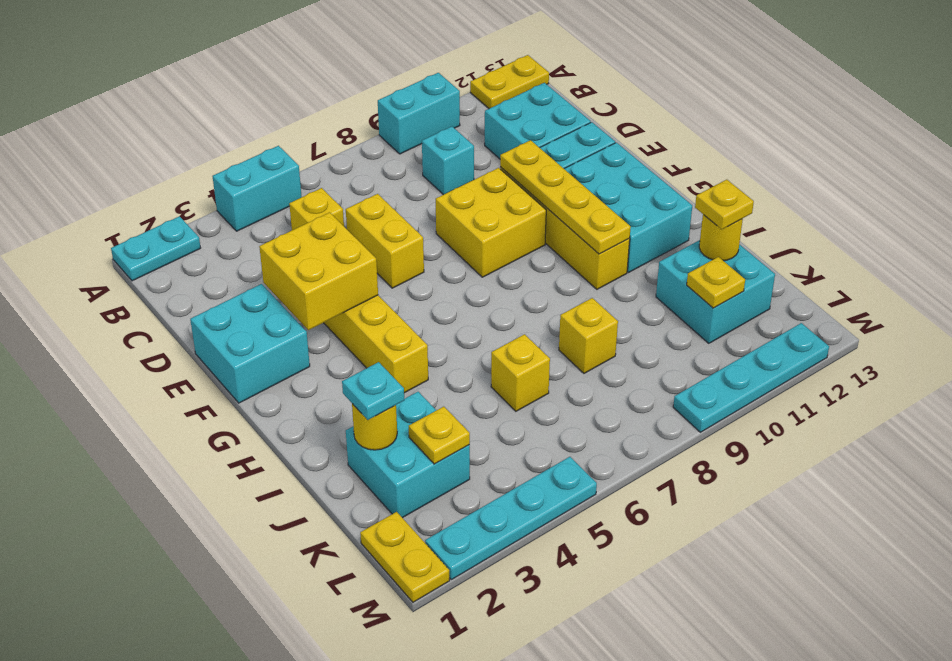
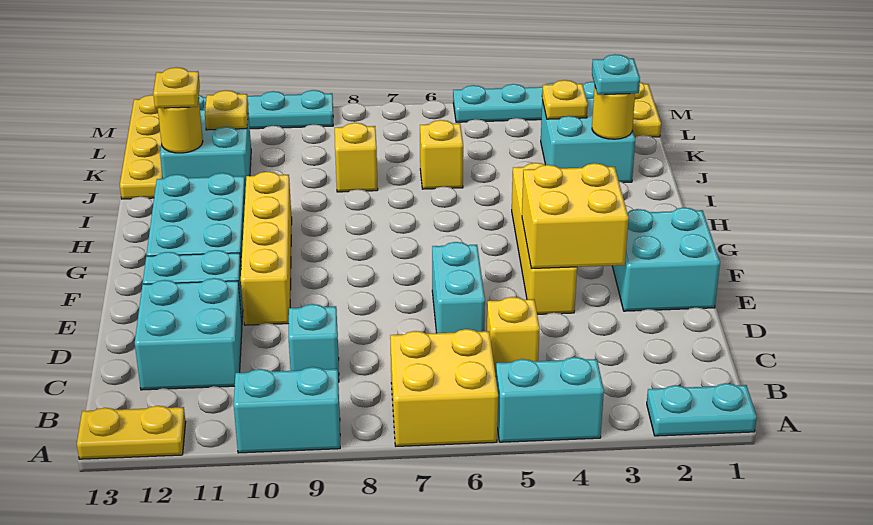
yellow 1x2 brick [346,194,424,288] -> cyan 1x2 brick [432,242,485,333]
yellow 2x2 brick [436,168,546,277] -> yellow 2x2 brick moved to [390,329,498,446]
yellow 1x4 plate [500,140,631,254] -> yellow 1x4 plate moved to [120,95,163,199]

